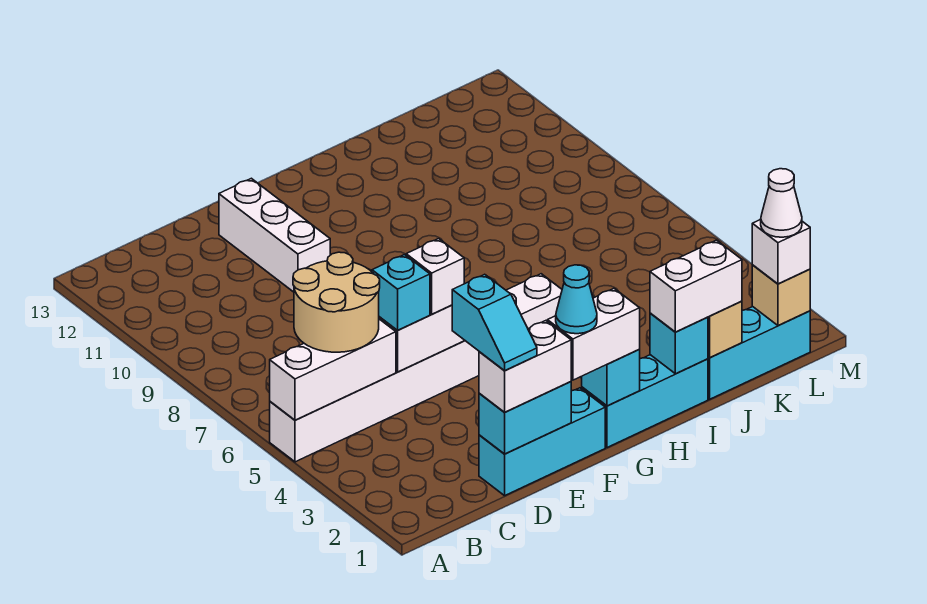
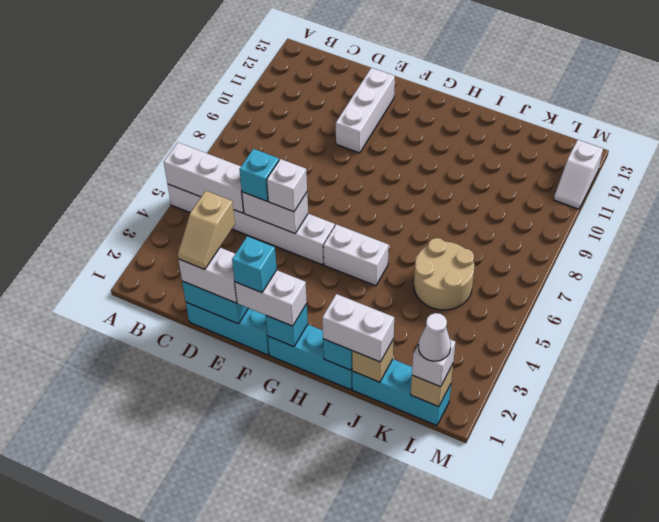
tan 2x2 round brick [293,252,380,352] -> tan 2x2 round brick moved to [414,238,474,310]
cyan 1x2 slope [452,274,537,371] -> tan 1x2 slope [178,191,235,270]
cyan 1x1 cone [556,265,597,334] -> cyan 1x1 brick [232,236,277,293]
none -> white 1x2 slope [554,140,603,209]

